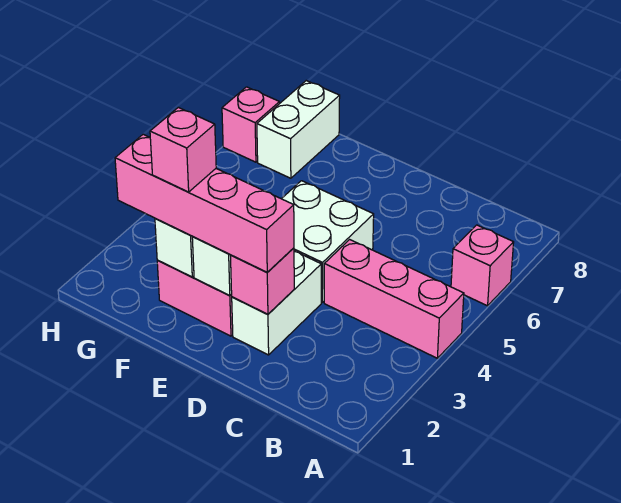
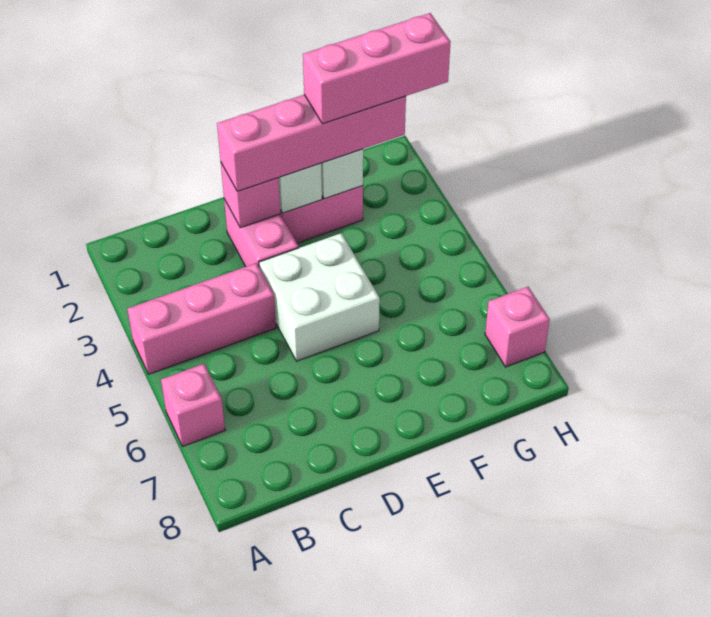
white 1x2 brick [232,251,321,355] -> pink 1x2 brick [224,199,299,267]
pink 1x1 brick [150,107,216,192] -> pink 1x3 brick [303,13,450,124]
white 1x2 brick [257,81,340,178] -> none

